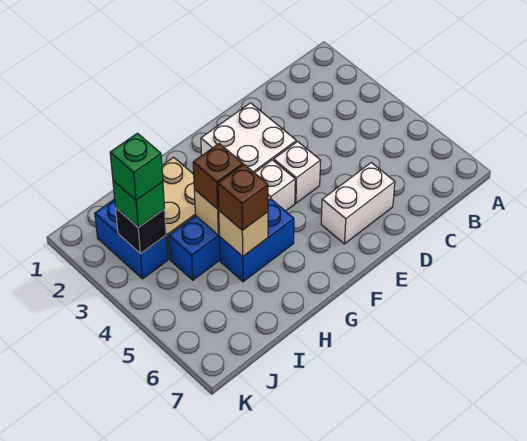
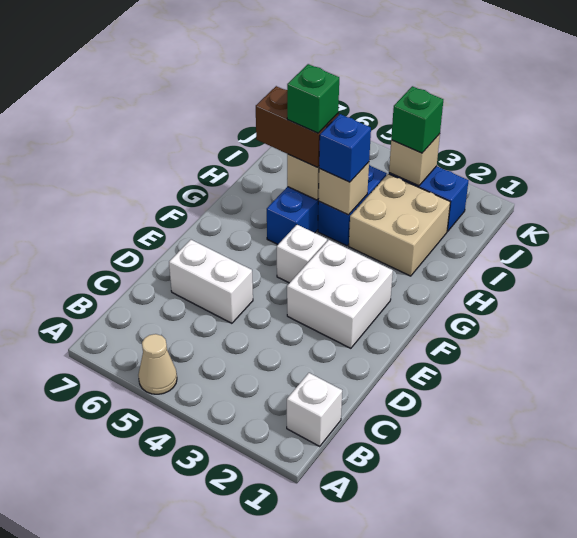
none -> tan 1x1 cone [138,334,177,394]
white 1x2 brick [321,163,395,244] -> white 1x2 brick turned to [169,240,253,323]
white 1x1 brick [274,142,321,203] -> white 1x1 brick moved to [287,373,342,446]
brown 1x1 brick [193,144,243,209] -> blue 1x1 brick [319,114,371,182]
brown 1x1 brick [218,165,268,230] -> brown 1x2 brick [256,86,338,167]
black 1x1 brick [116,208,166,254] -> tan 1x1 brick [389,134,440,186]
green 1x1 brick [110,133,163,200] -> green 1x1 brick moved to [287,64,339,133]

